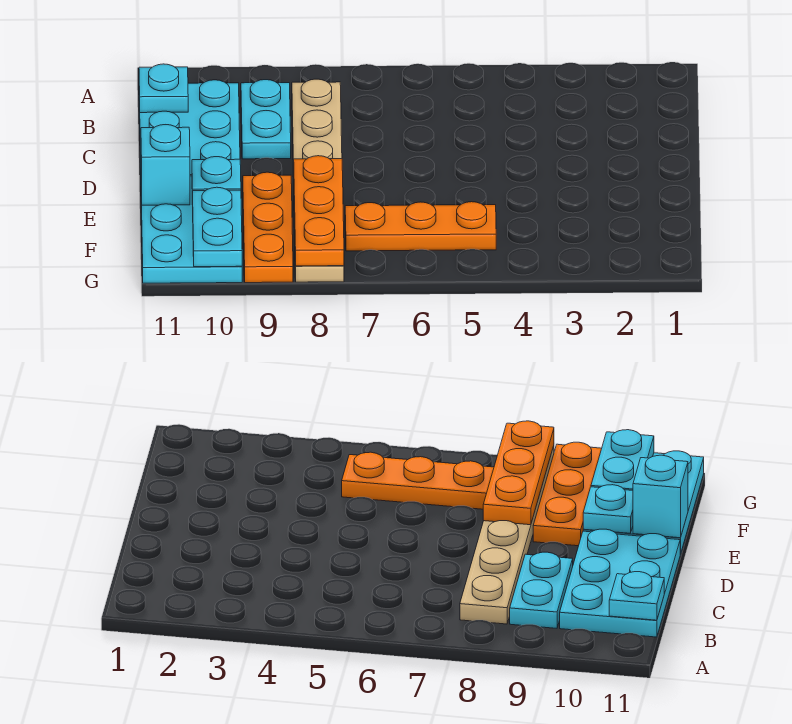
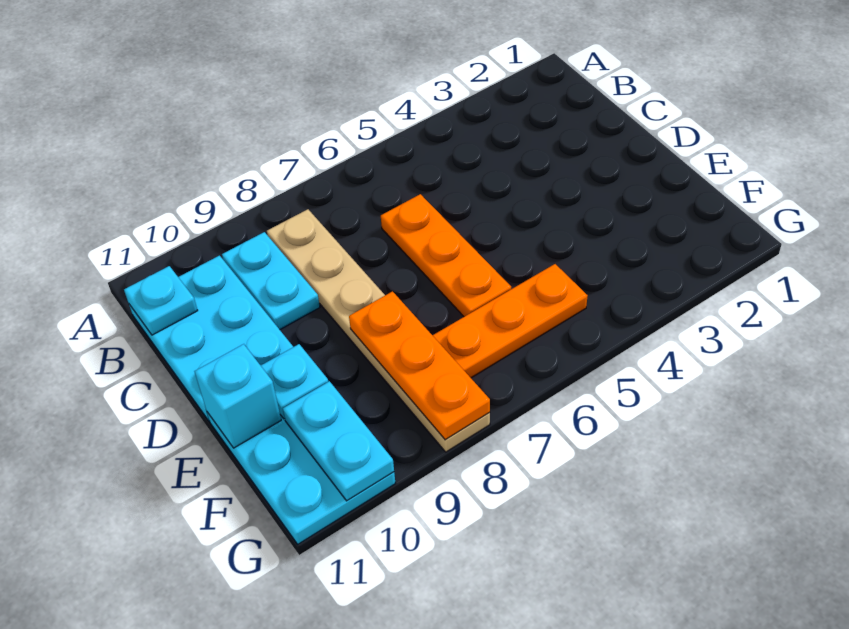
orange 1x3 plate [243,172,293,283] -> orange 1x3 plate moved to [381,194,511,317]

